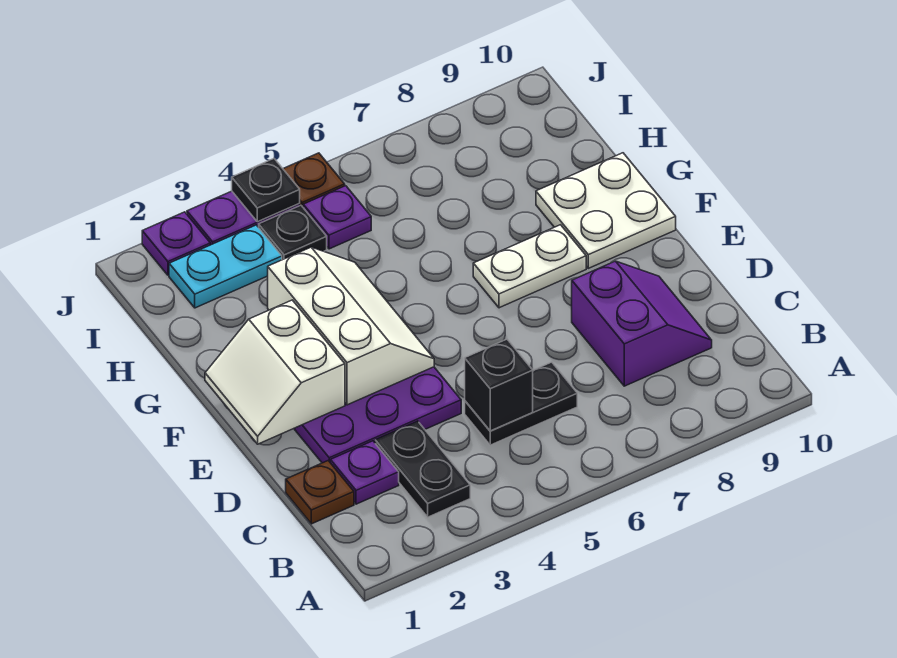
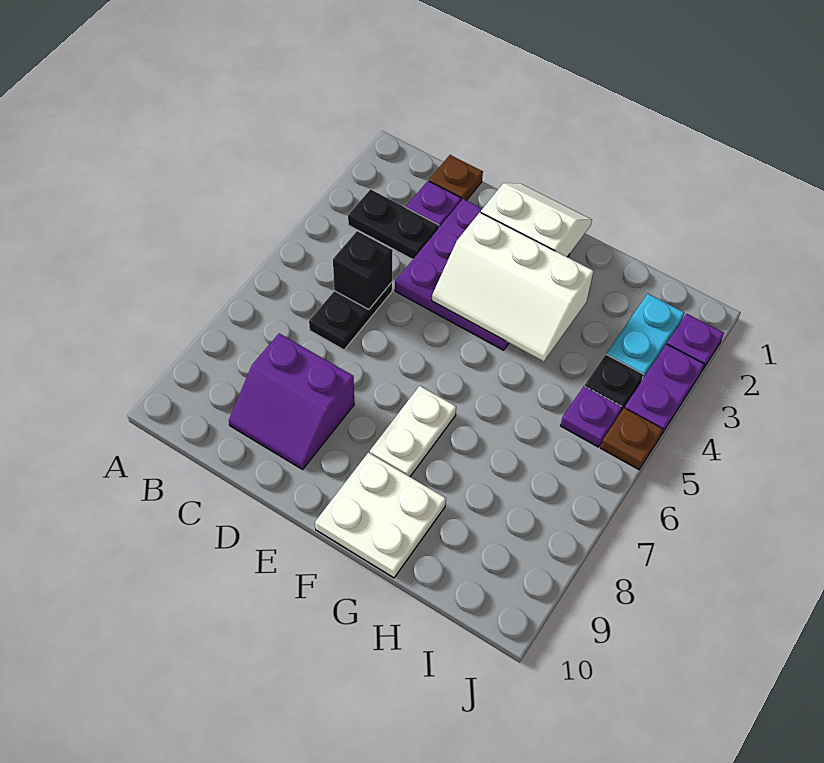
black 1x1 plate [232,159,300,222] -> none

